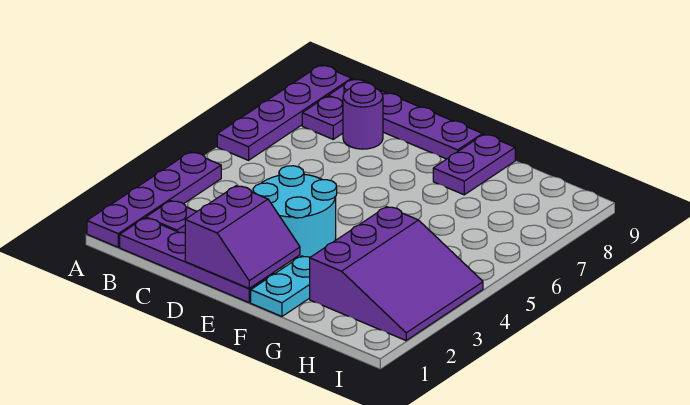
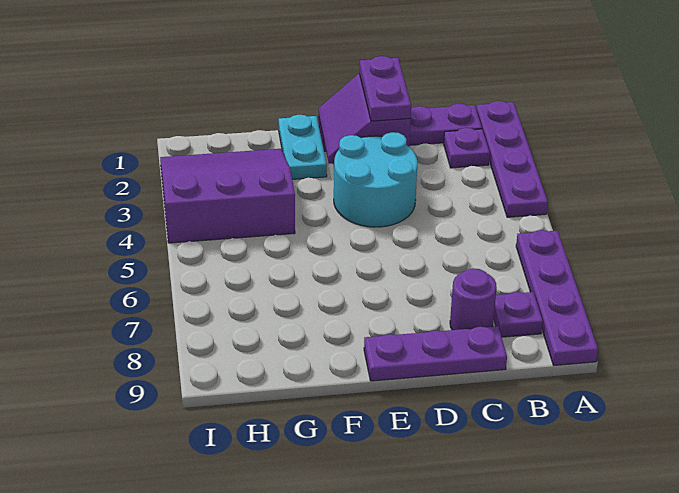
purple 1x4 plate [328,79,483,159] -> purple 1x3 plate [364,326,507,381]
purple 1x2 plate [433,134,515,195] -> purple 1x2 plate moved to [359,56,411,121]
purple 3x3 slope [310,207,483,340] -> purple 3x3 slope turned to [160,149,295,243]

